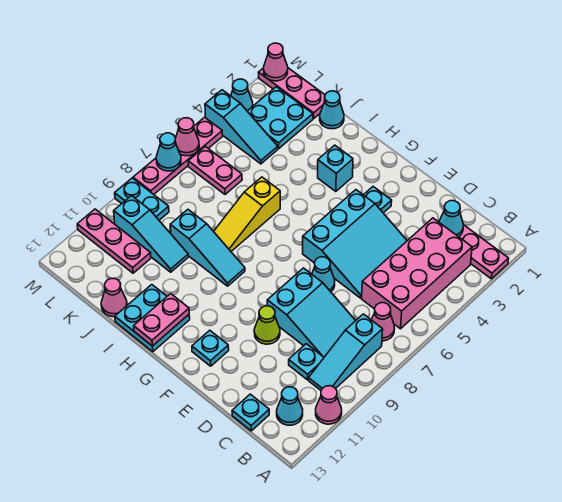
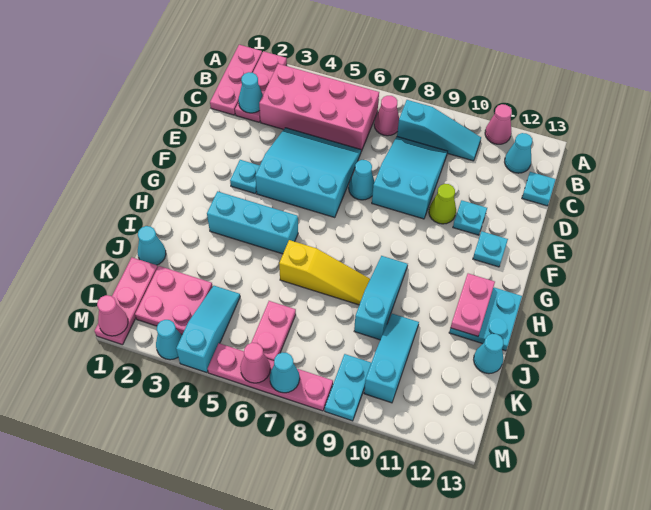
cyan 1x1 plate [289,344,324,380] -> cyan 1x1 plate moved to [453,200,487,235]
cyan 1x1 brick [318,145,353,191] -> cyan 1x3 brick [207,191,298,254]
pink 1x2 plate [134,294,189,346] -> pink 1x2 plate turned to [451,274,495,336]
pink 1x1 cone [101,278,127,317] -> cyan 1x1 cone [474,334,503,374]
cyan 2x2 plate [248,87,313,149] -> pink 2x2 plate [135,266,213,334]
pink 1x3 plate [77,209,151,273] -> pink 1x3 plate moved to [210,45,262,115]

